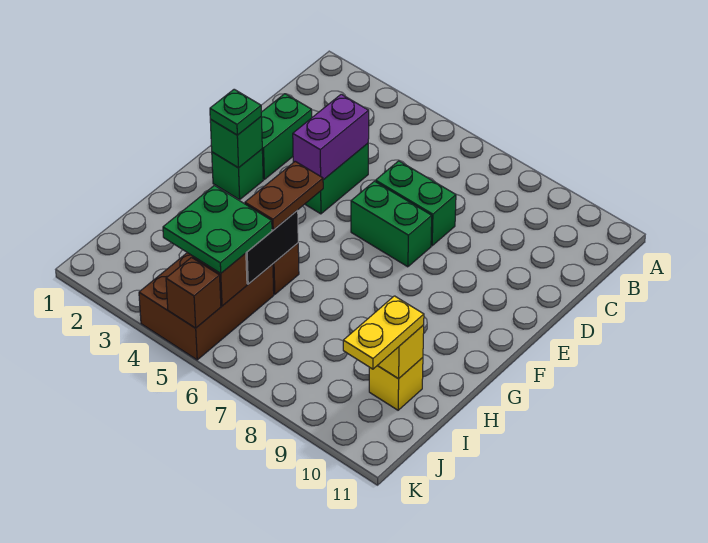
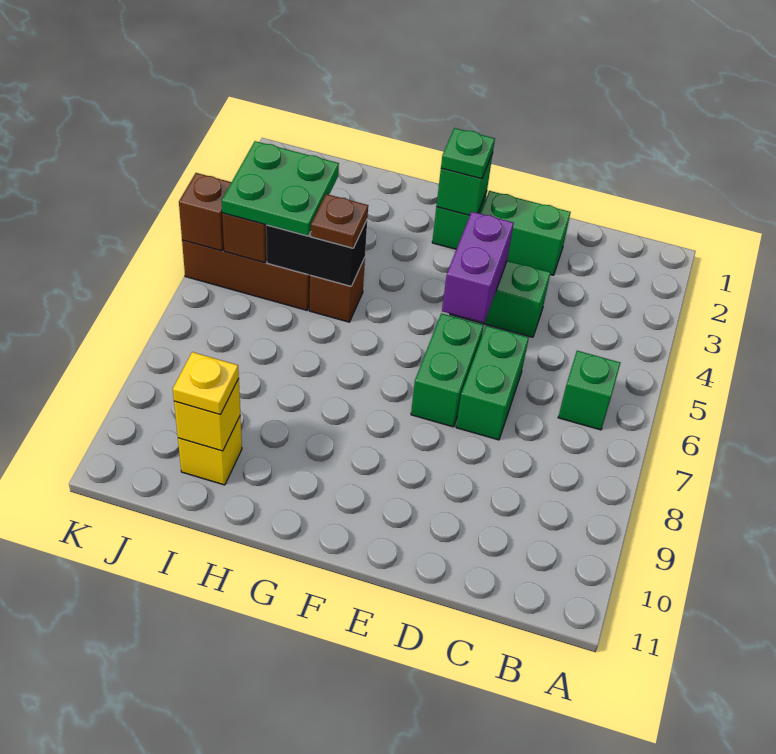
none -> green 1x1 brick [558,351,620,430]
purple 1x2 brick [293,94,369,180] -> purple 1x2 brick turned to [442,212,514,323]
brown 1x2 plate [245,161,323,230] -> brown 1x1 plate [311,194,368,248]
yellow 1x2 plate [343,296,424,369] -> yellow 1x1 plate [173,352,239,415]

